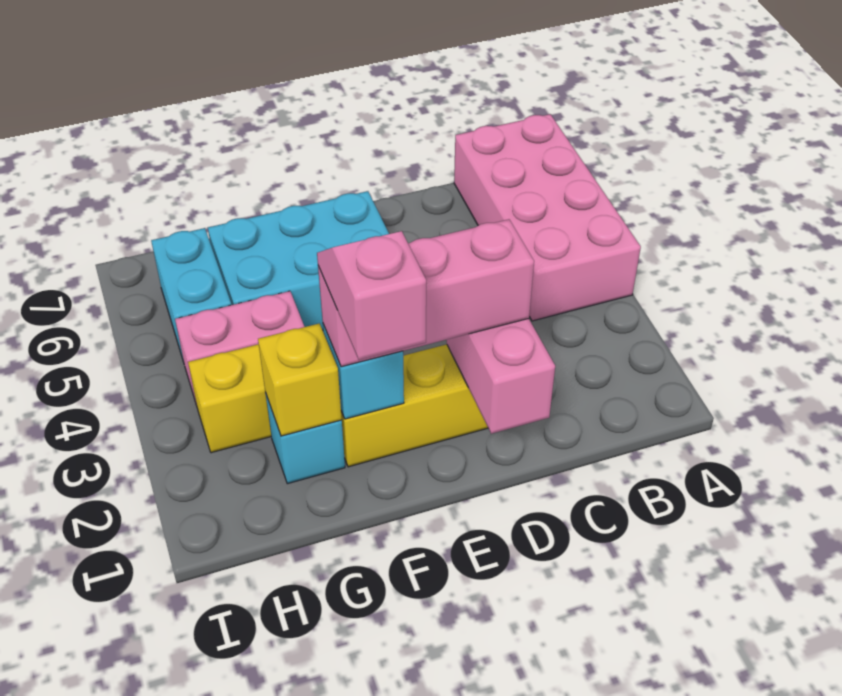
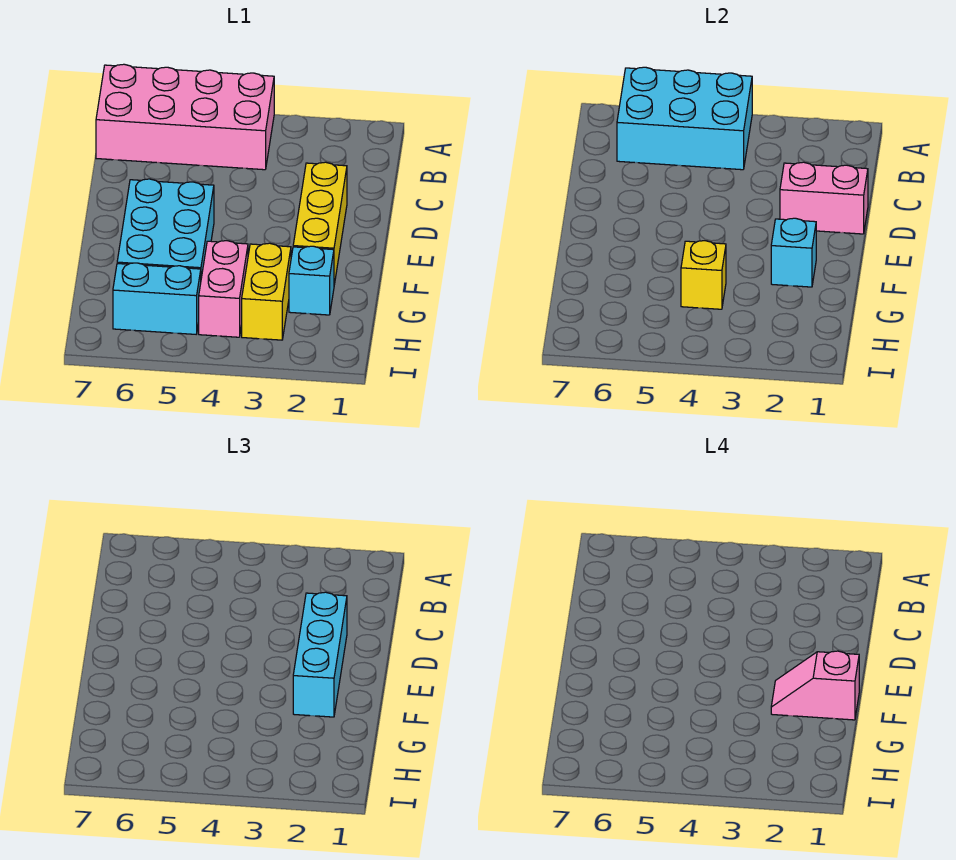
none -> cyan 2x3 brick [617,67,752,170]
pink 1x3 brick [318,219,534,367] -> cyan 1x3 brick [293,592,347,717]
yellow 1x1 brick [258,324,342,436] -> yellow 1x1 brick moved to [681,241,726,309]

